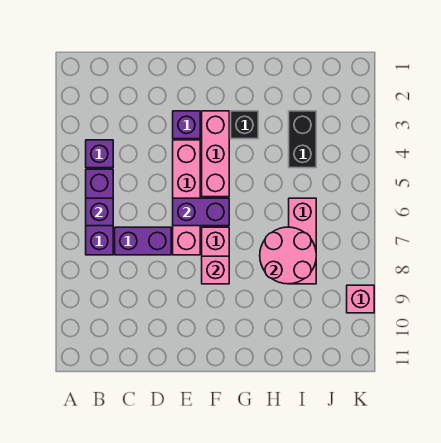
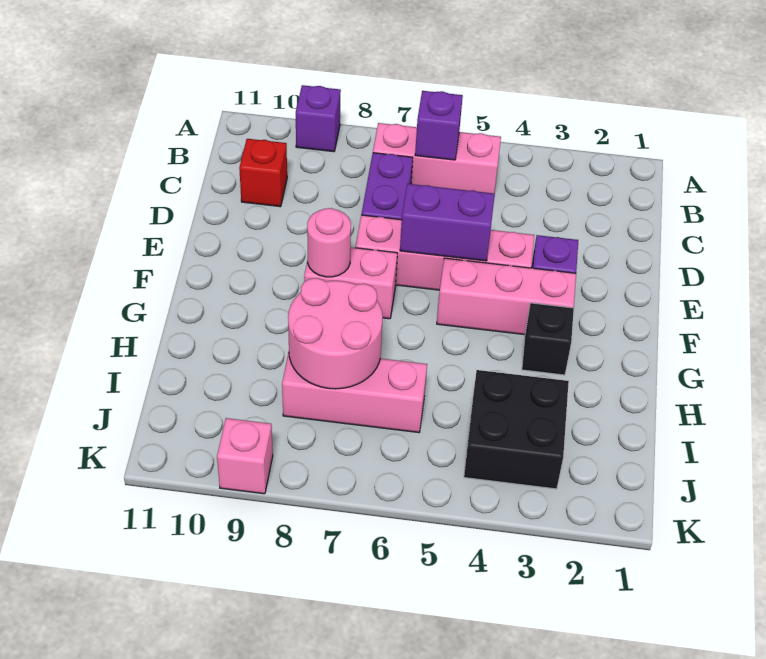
purple 1x1 brick [86,140,113,168] -> purple 1x1 brick moved to [296,85,341,152]
purple 1x3 brick [86,169,113,255] -> pink 1x3 brick [373,123,501,193]
none -> red 1x1 brick [239,139,287,207]
purple 1x2 brick [173,198,229,226] -> purple 1x2 brick turned to [400,184,495,261]
pink 1x1 brick [202,256,229,284] -> pink 1x1 round brick [307,208,351,277]
black 1x2 brick [289,111,316,168] -> black 2x2 brick [464,370,569,489]

